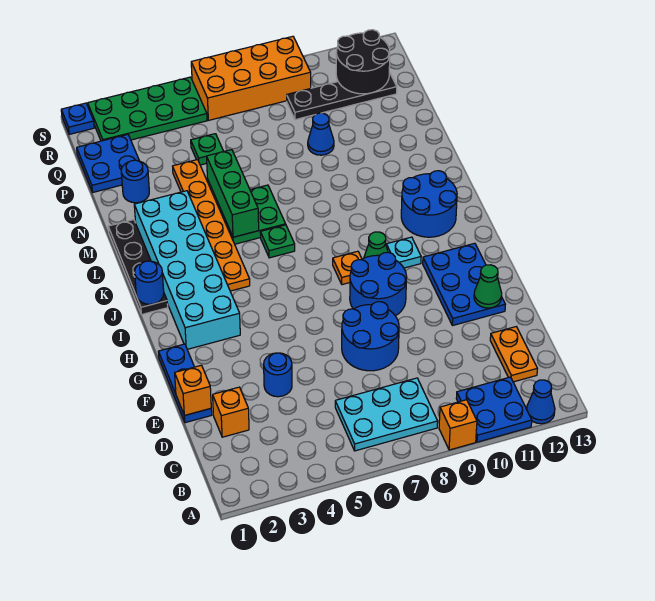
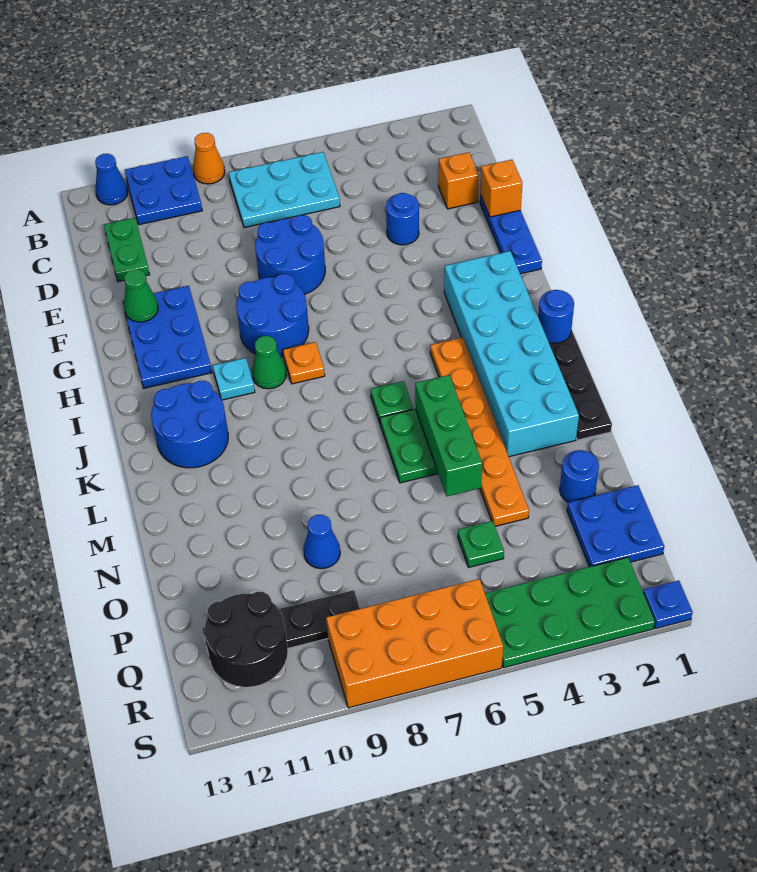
orange 1x1 brick [439,400,477,450] -> orange 1x1 cone [193,133,225,184]
orange 1x2 plate [490,327,538,382] -> green 1x2 plate [104,218,150,282]

